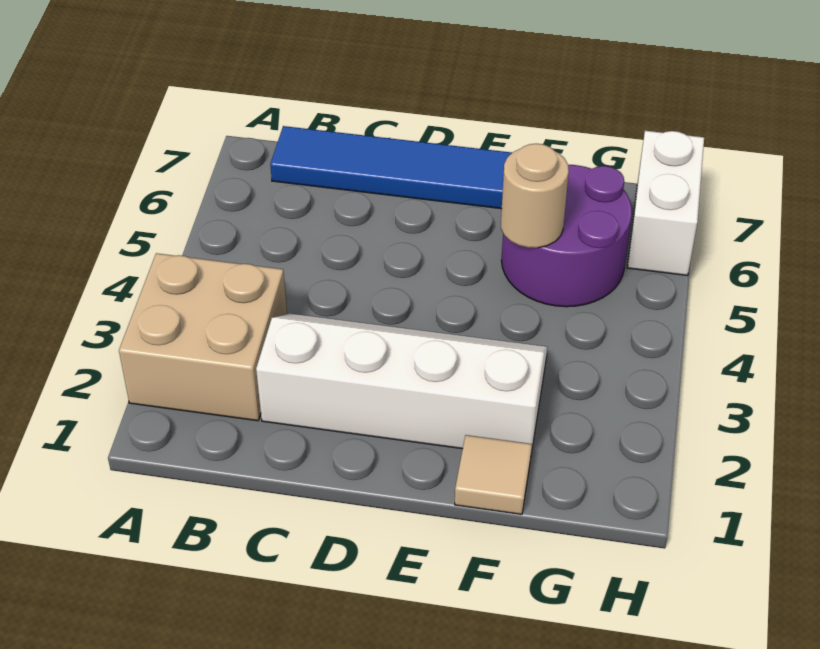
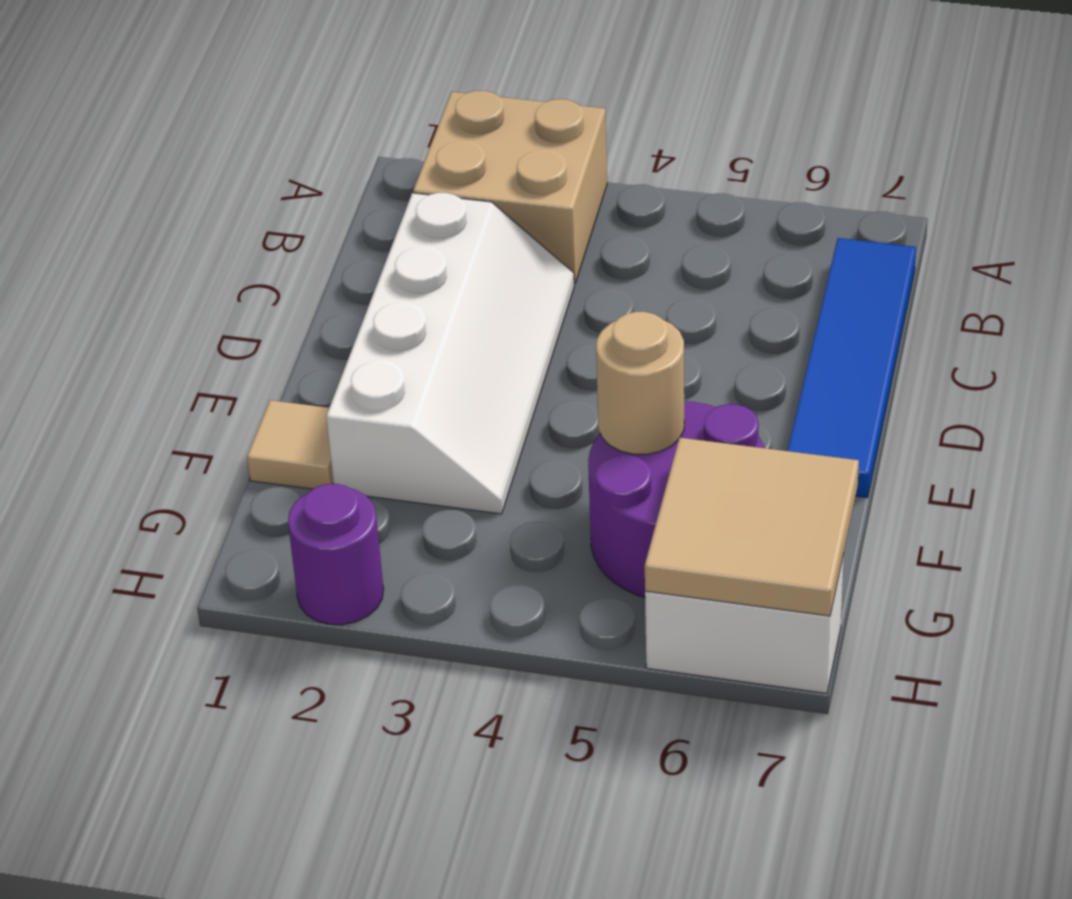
none -> tan 2x2 tile [645,438,859,616]
none -> purple 1x1 round brick [288,484,384,625]

